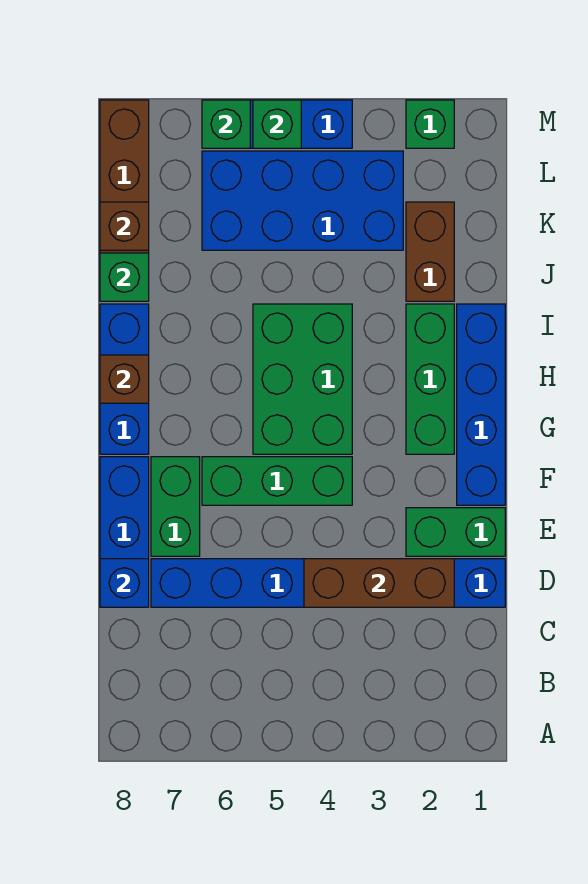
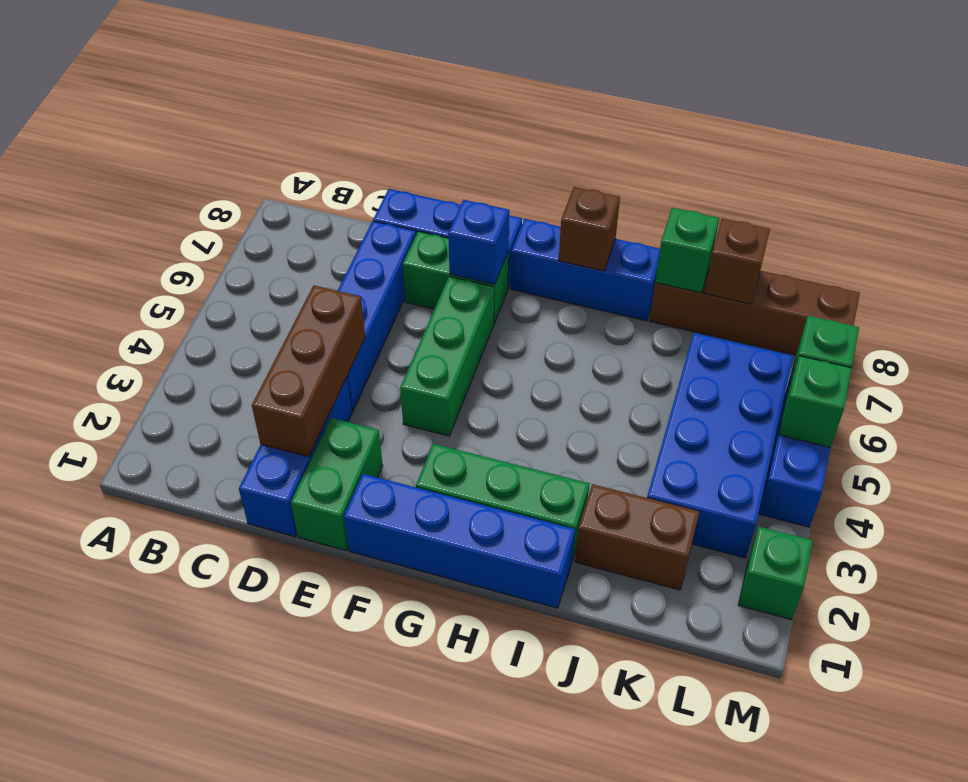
blue 1x1 brick [100,559,149,607] -> blue 1x1 brick moved to [448,200,509,284]
green 2x3 brick [253,304,352,454] -> none

